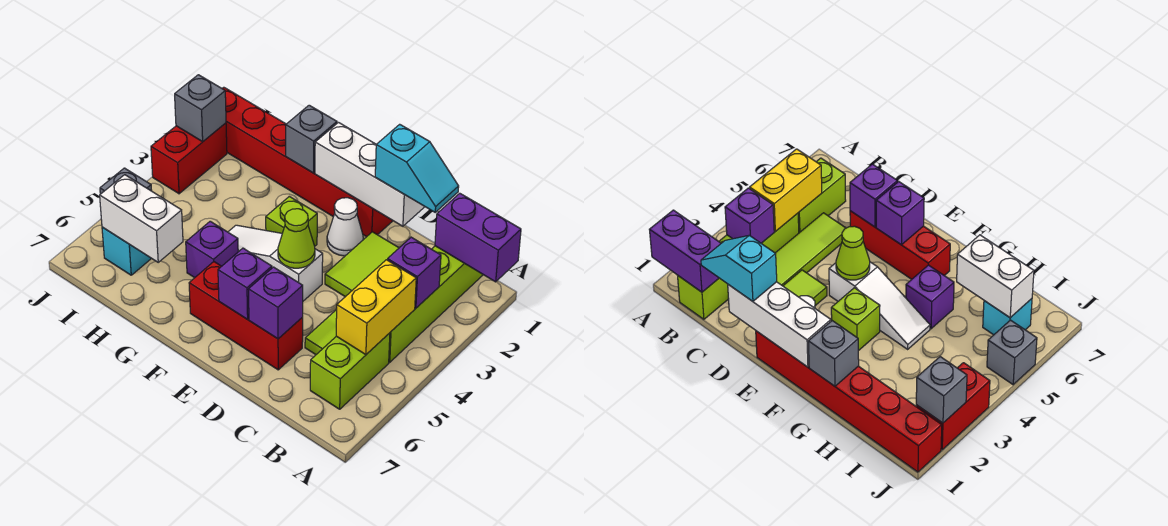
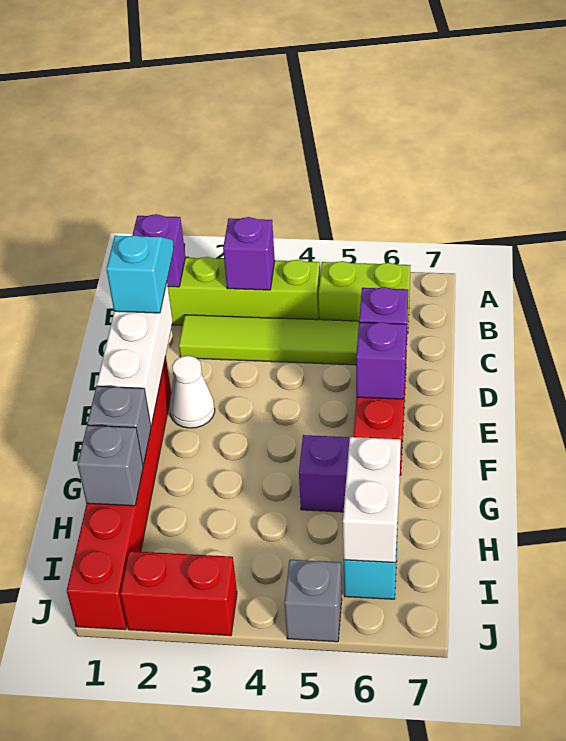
purple 1x2 brick [435,193,521,282] -> purple 1x1 brick [132,214,185,287]
yellow 1x2 brick [336,260,416,355] -> none
lime 1x2 tile [325,232,399,297] -> none
white 1x3 slope [228,225,323,301] -> none
lime 1x1 cone [278,209,315,268] -> none
lime 1x1 brick [266,196,317,246] -> none
grey 1x1 brick [175,75,226,142] -> grey 1x1 brick moved to [78,425,143,506]

